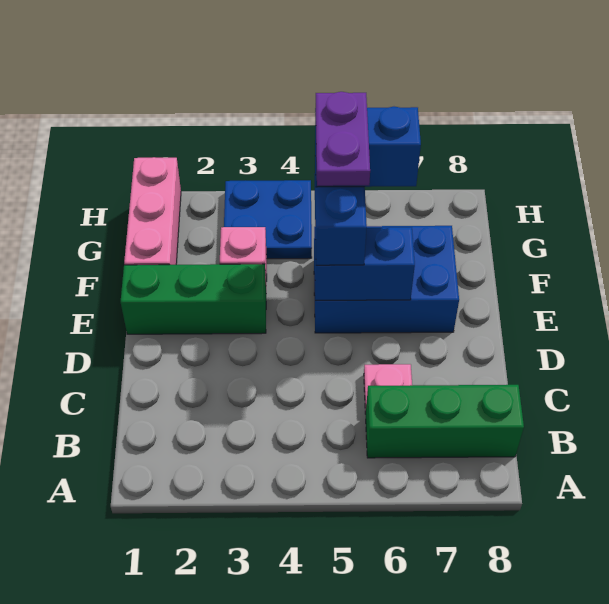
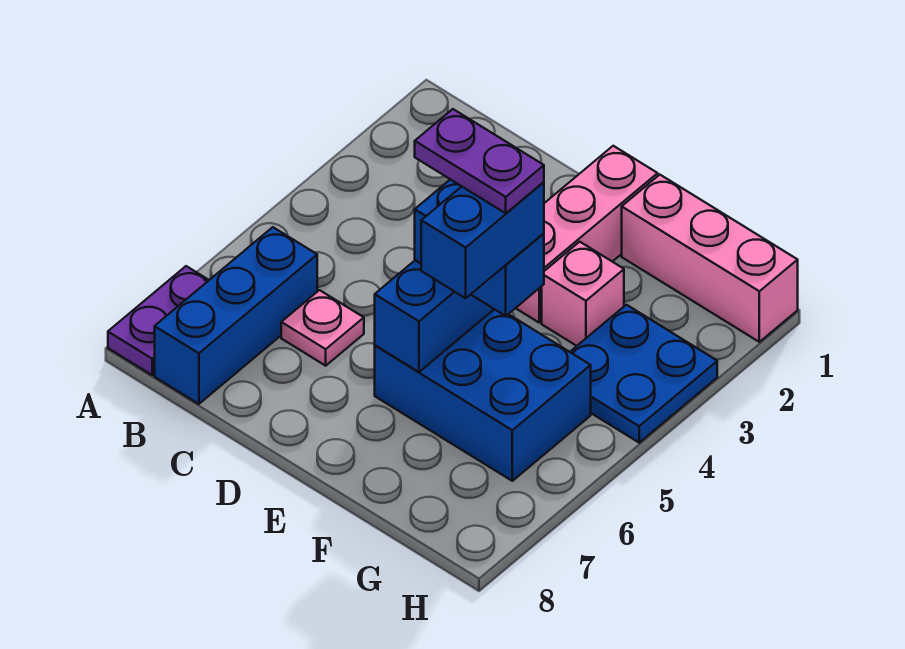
none -> purple 1x2 plate [108,266,209,375]
green 1x3 brick [365,385,524,458] -> blue 1x3 brick [155,227,317,404]
green 1x3 brick [121,264,266,334] -> pink 1x3 brick [516,146,658,322]
blue 2x3 brick [314,226,459,333] -> blue 2x3 brick turned to [375,309,591,481]

